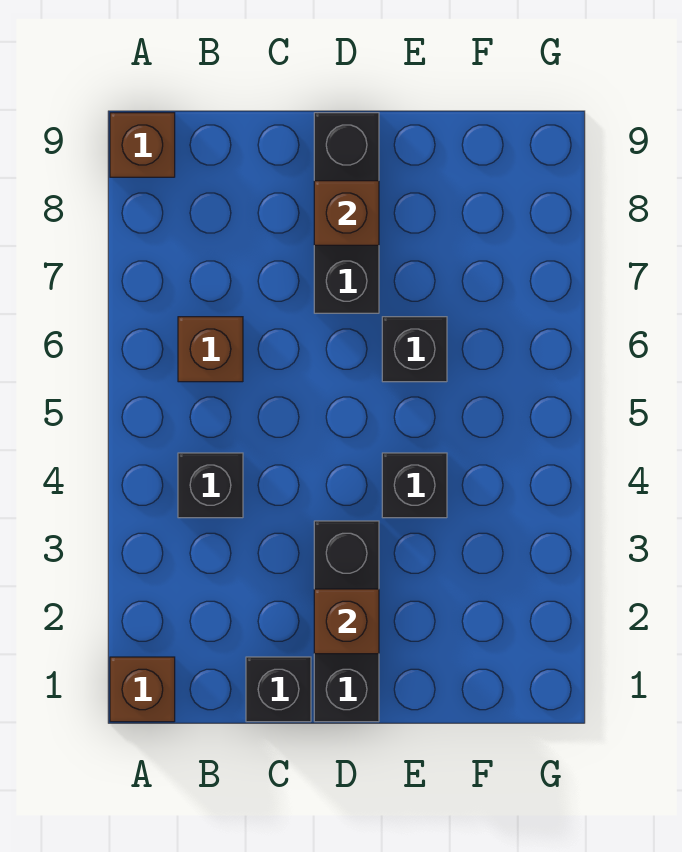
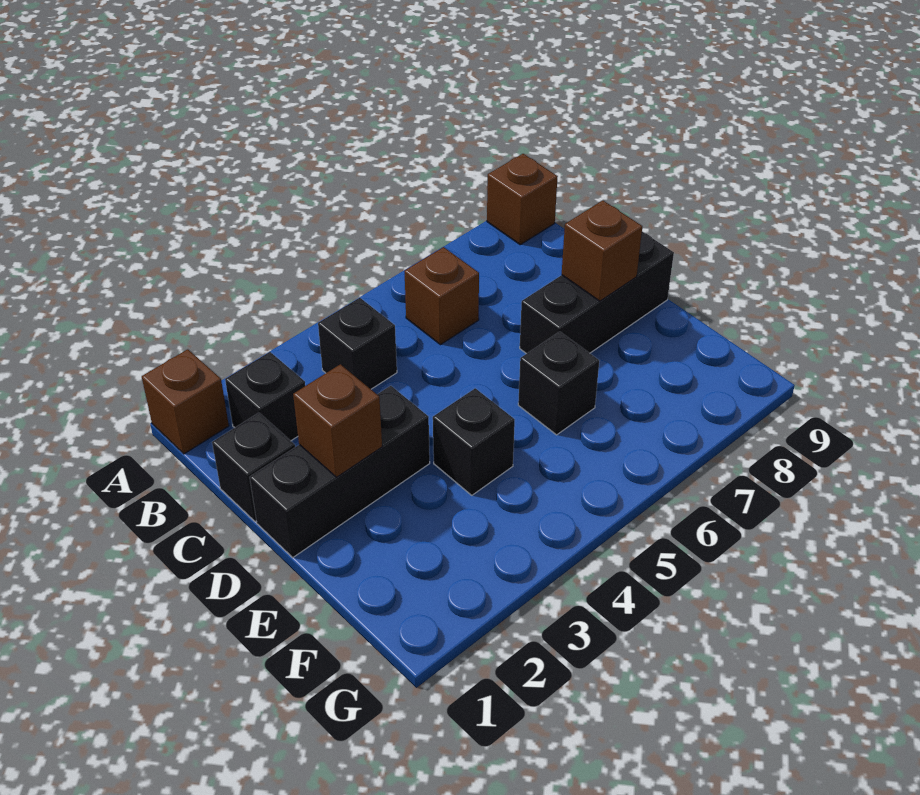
none -> black 1x1 brick [225,352,305,441]

